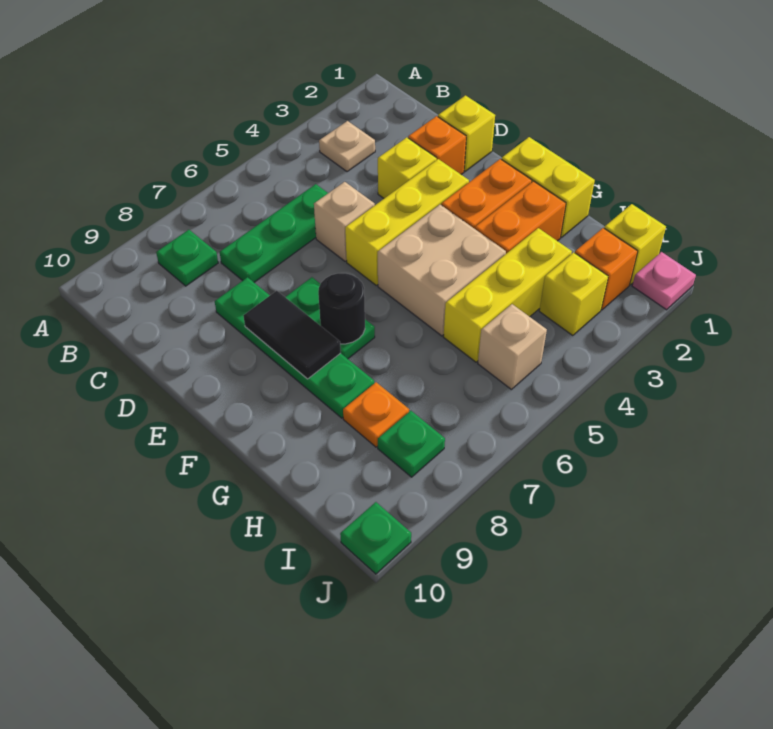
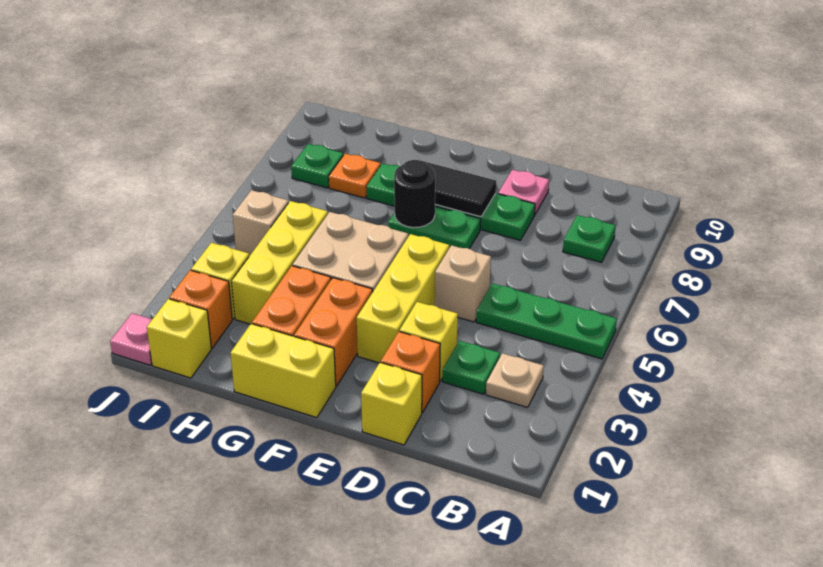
green 1x3 plate [220,184,328,282] -> green 1x3 plate turned to [476,283,617,359]
none -> pink 1x1 plate [498,170,549,215]
green 1x1 plate [340,502,411,574] -> green 1x1 plate moved to [443,341,500,394]

